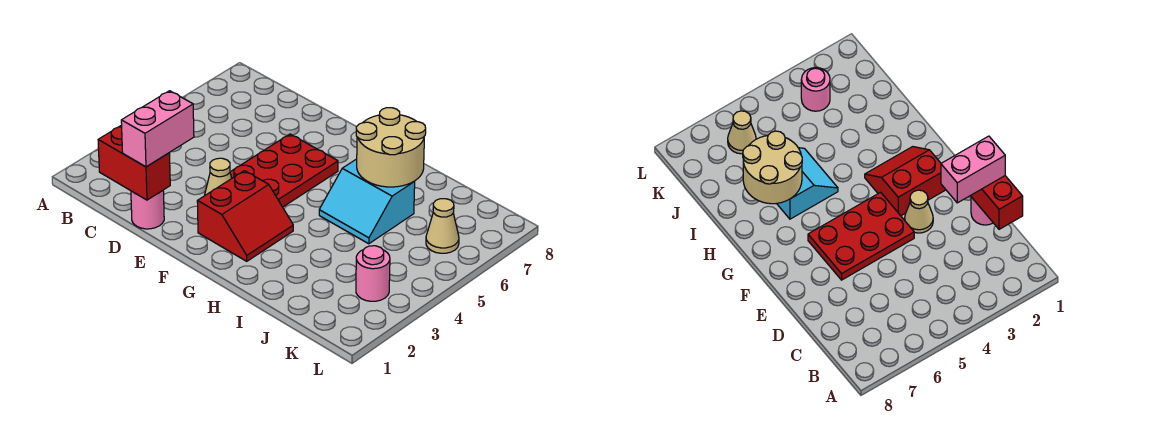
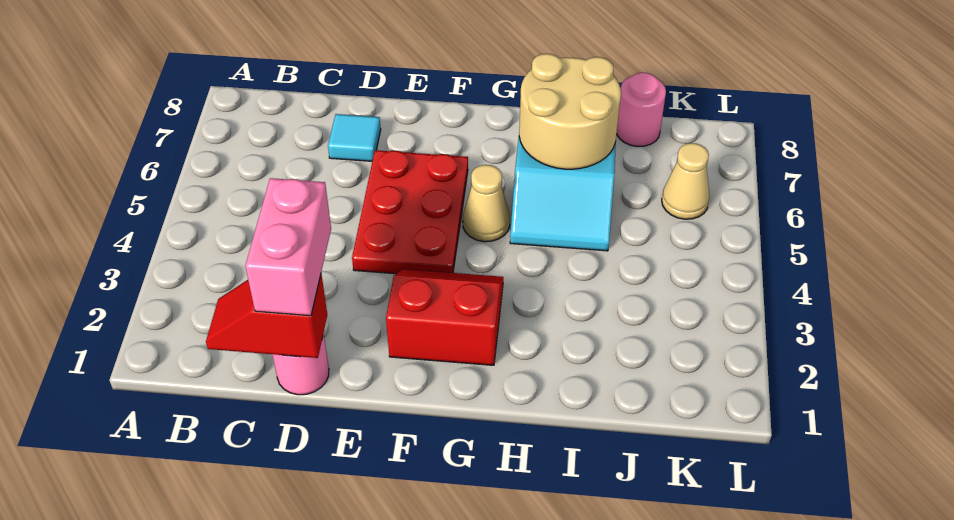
red 1x2 brick [98,125,170,200] -> red 1x2 slope [206,274,327,358]
none -> cyan 1x1 tile [328,114,381,161]
tan 1x1 cone [204,158,232,196] -> tan 1x1 cone moved to [463,165,510,242]
red 2x2 slope [197,171,293,261] -> red 2x2 slope turned to [386,269,503,365]
pink 1x1 round brick [356,246,390,301] -> pink 1x1 round brick moved to [617,73,666,147]

